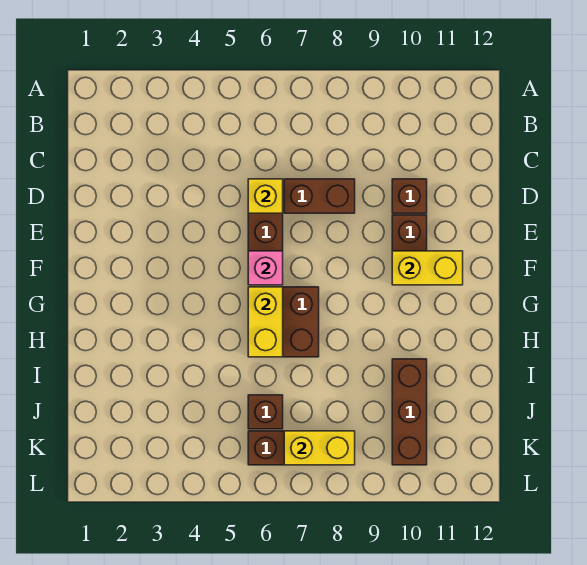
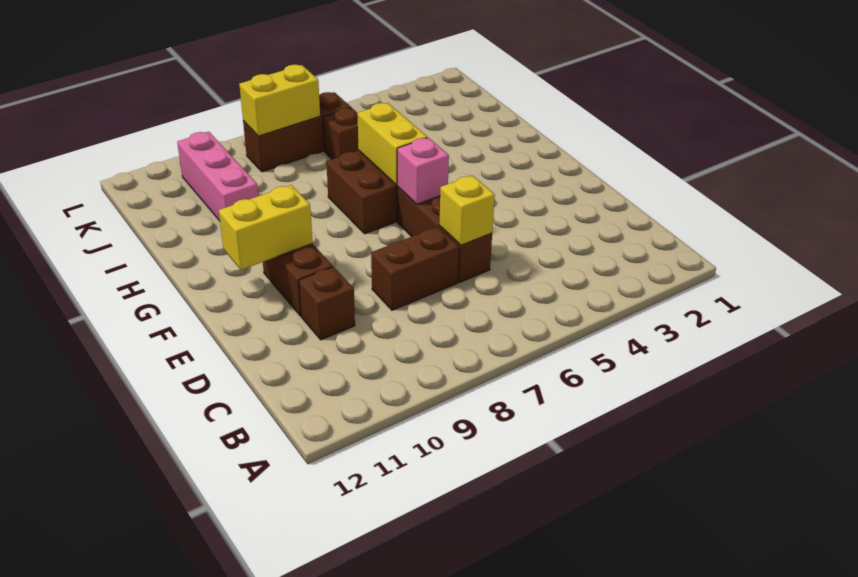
brown 1x3 brick [392,359,427,465] -> pink 1x3 brick [177,132,258,221]

